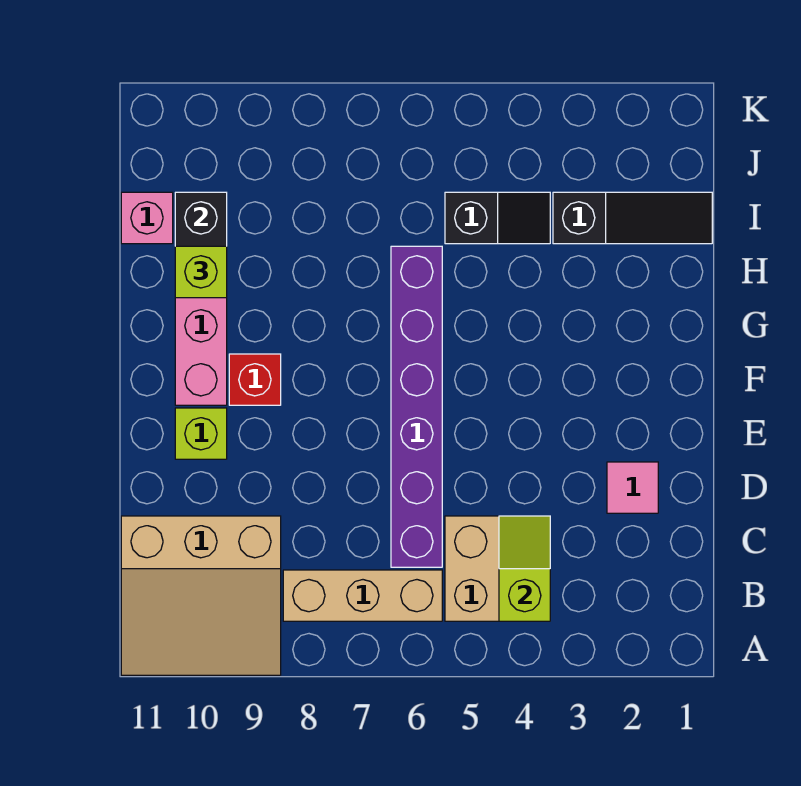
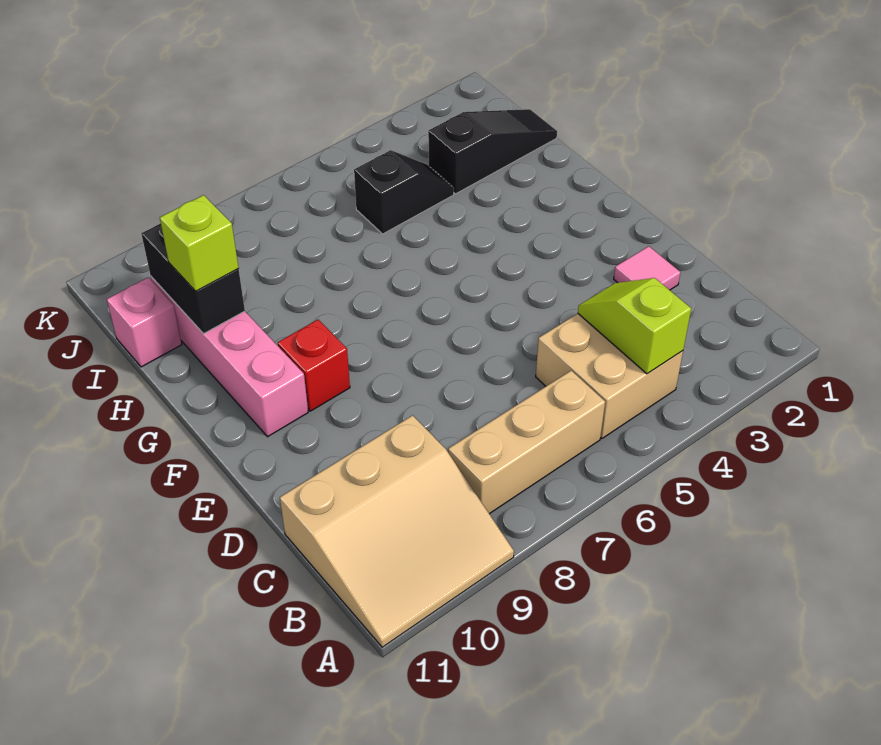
purple 1x6 brick [391,246,442,567] -> none
lime 1x1 brick [175,408,227,459] -> none

